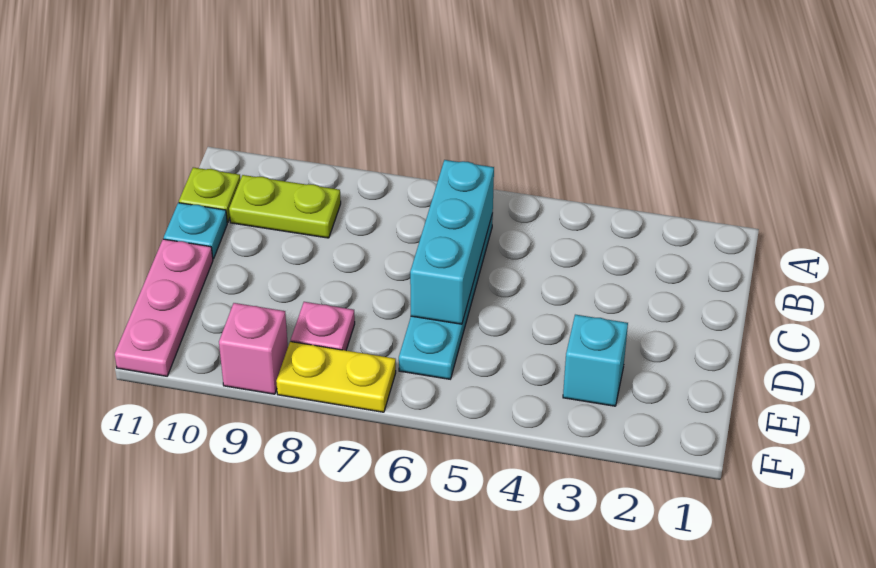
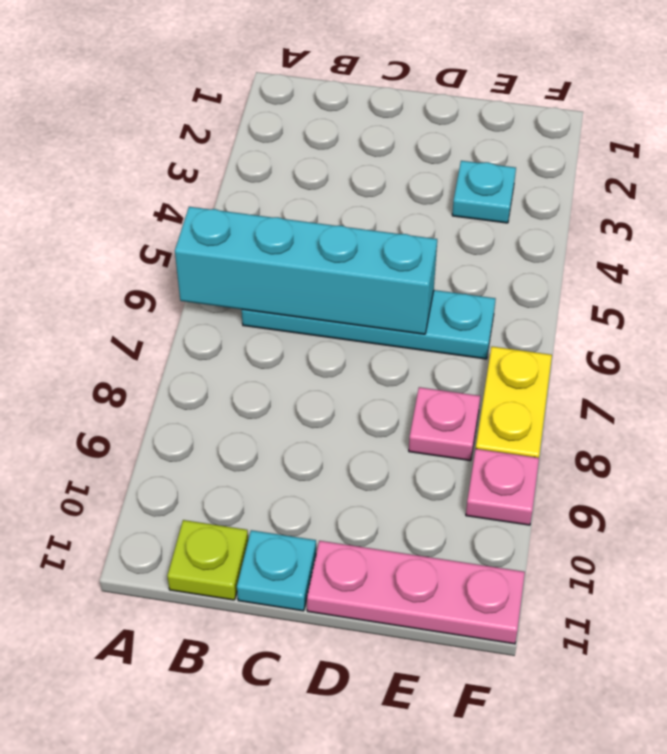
cyan 1x3 brick [410,160,494,324] -> cyan 1x4 brick [175,207,437,334]
lime 1x2 plate [229,175,341,238] -> none
cyan 1x1 brick [563,315,628,406] -> cyan 1x1 plate [452,161,516,223]
pink 1x1 brick [219,303,288,394] -> pink 1x1 plate [466,449,539,525]

